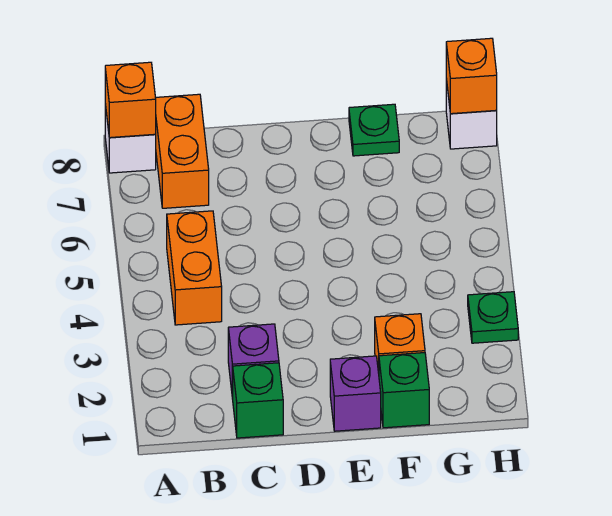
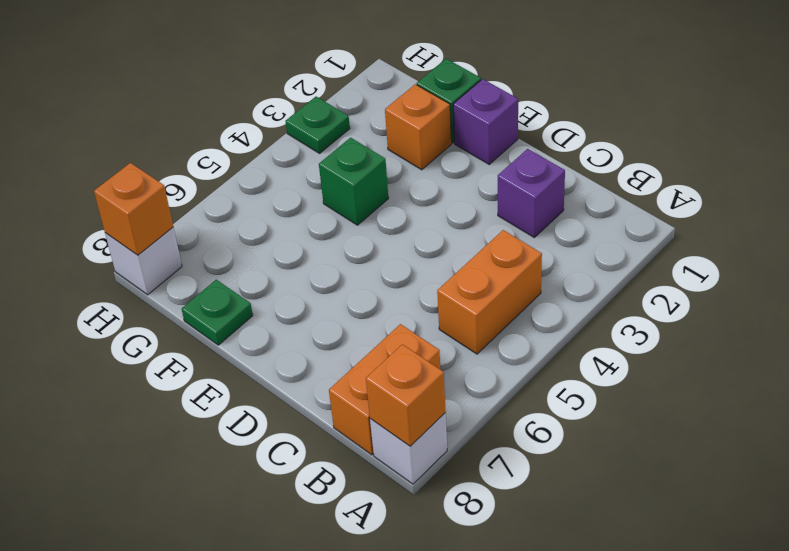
green 1x1 brick [233,363,283,438] -> green 1x1 brick moved to [319,138,389,225]

